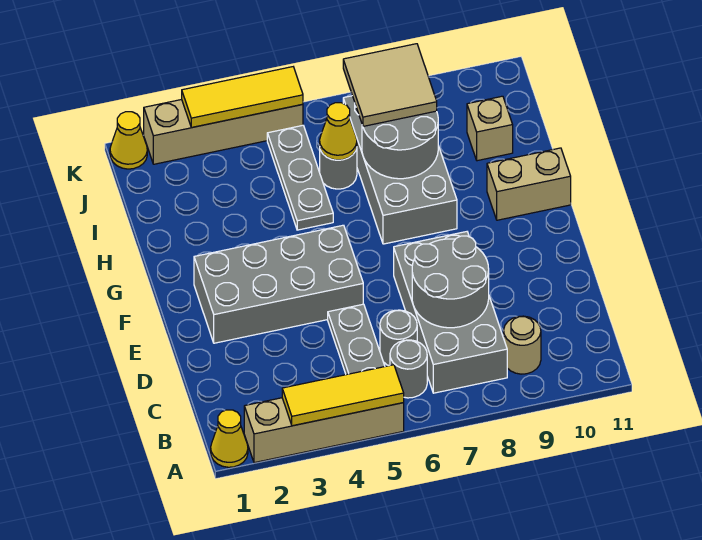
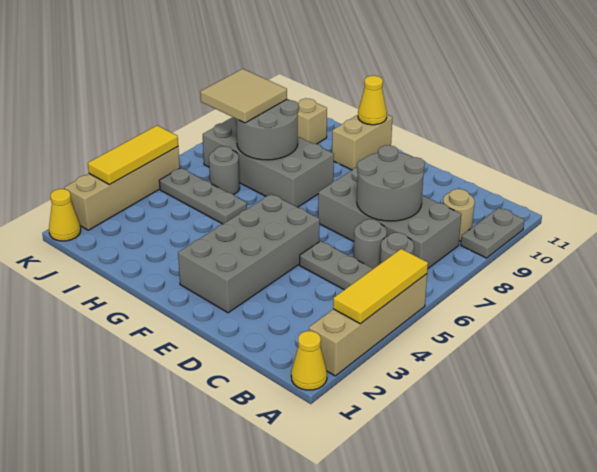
none -> grey 1x2 plate [461,208,524,258]
yellow 1x1 cone [320,103,357,160] -> yellow 1x1 cone moved to [358,76,387,125]

